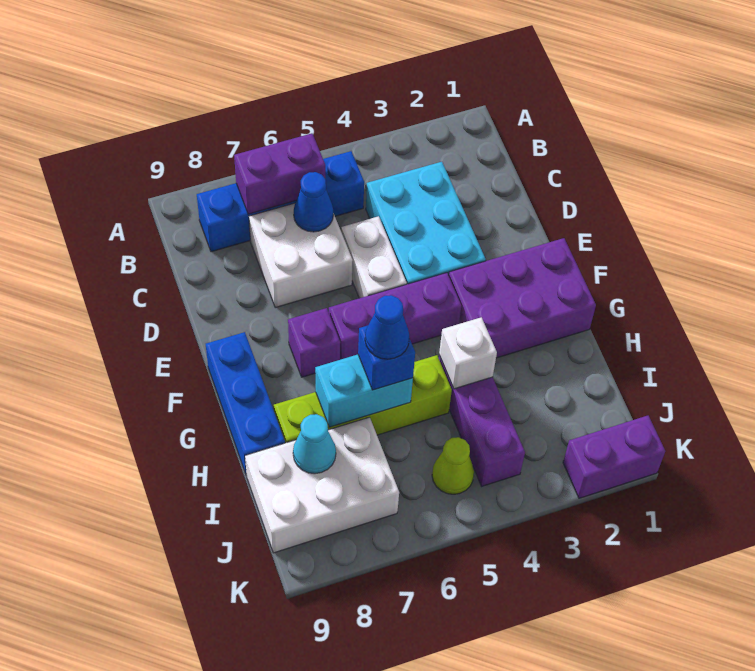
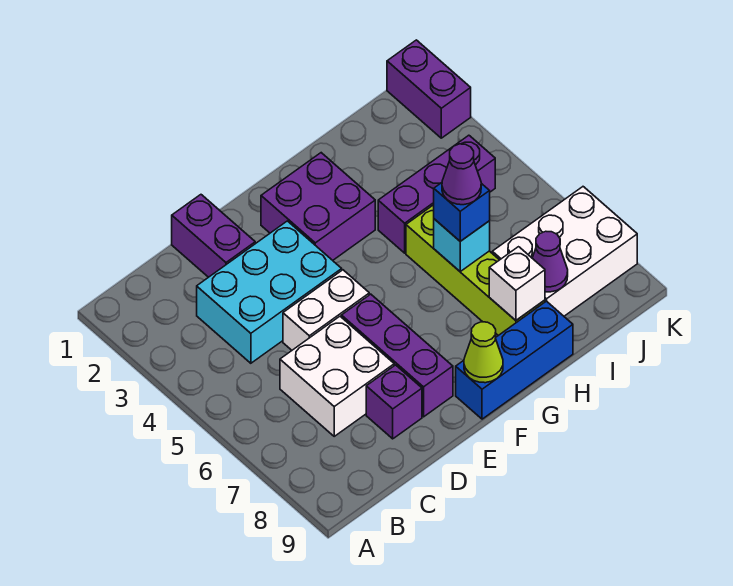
blue 1x4 brick [197,151,364,252] -> none
purple 1x2 brick [234,133,325,214] -> purple 1x2 brick moved to [172,195,255,277]
blue 1x1 cone [294,172,333,232] -> none
purple 2x3 brick [449,238,596,358] -> purple 2x2 brick [261,153,375,260]
purple 1x3 brick [329,273,461,360] -> purple 1x3 brick moved to [341,294,453,417]
purple 1x1 brick [288,308,340,377] -> purple 1x1 brick moved to [366,365,422,439]
white 1x1 brick [439,317,497,389] -> white 1x1 brick moved to [489,247,545,320]
cyan 1x2 brick [315,355,413,427] -> cyan 1x1 brick [434,219,490,271]
blue 1x1 cone [365,295,409,359] -> purple 1x1 cone [442,144,481,205]
white 2x3 brick [245,417,399,553] -> white 2x3 brick turned to [492,187,637,316]
cyan 1x1 cone [293,414,336,474] -> purple 1x1 cone [532,231,568,292]
lime 1x1 cone [432,437,474,494] -> lime 1x1 cone moved to [464,322,503,383]

